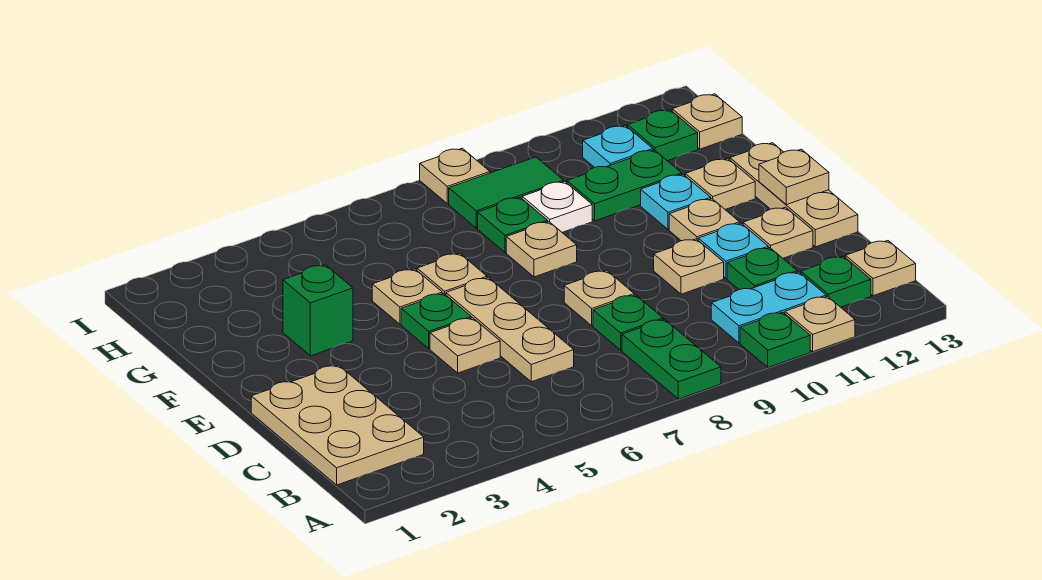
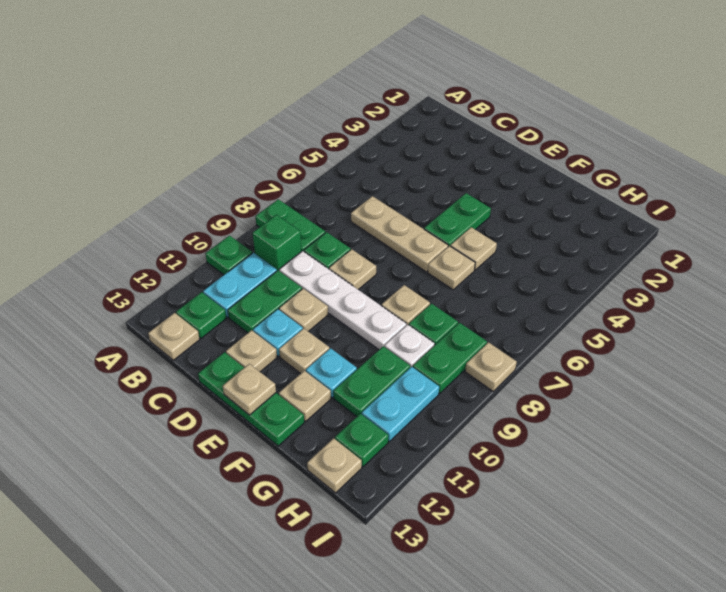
tan 1x1 plate [785,296,855,352] -> none
tan 2x3 plate [251,365,424,485] -> none
none -> white 1x4 plate [279,251,406,350]
green 1x1 plate [727,248,797,290] -> green 1x2 plate [228,271,302,333]
tan 1x1 plate [430,318,500,373] -> none
tan 1x3 plate [730,143,858,247] -> green 1x3 plate [198,352,304,446]
green 1x1 plate [401,293,471,349] -> green 1x2 plate [424,193,491,247]
green 1x1 brick [283,265,353,356] -> green 1x1 brick moved to [253,215,302,271]
green 1x2 tile [449,157,563,228] -> green 1x2 plate [413,323,487,394]
cyan 1x1 plate [583,125,653,168] -> cyan 1x2 plate [362,367,439,441]

